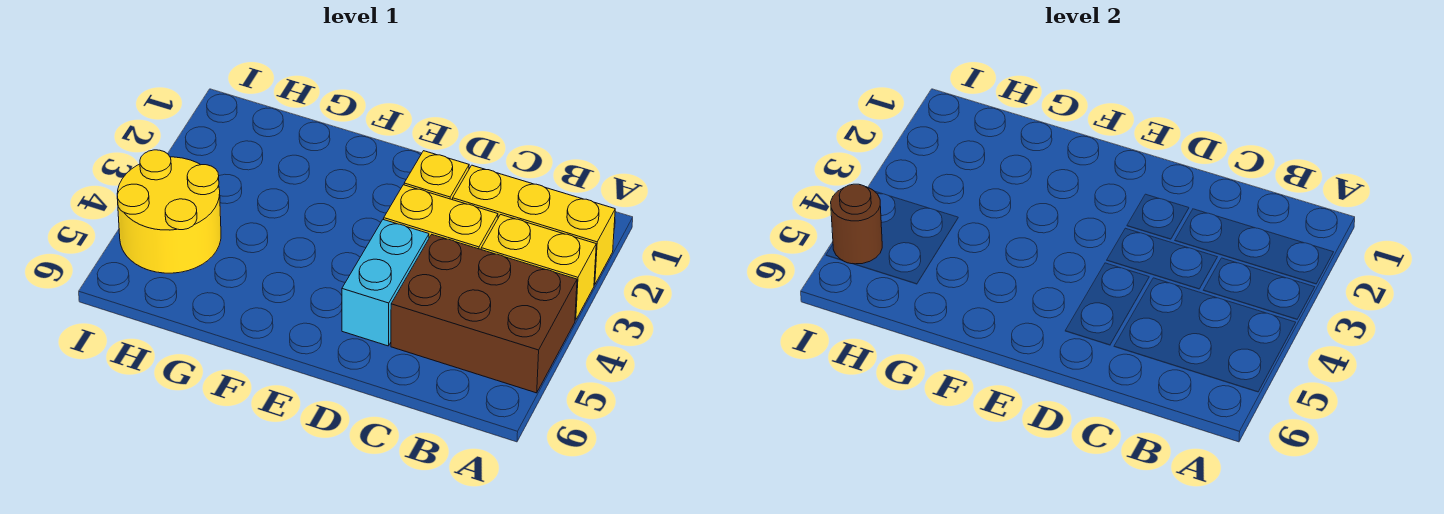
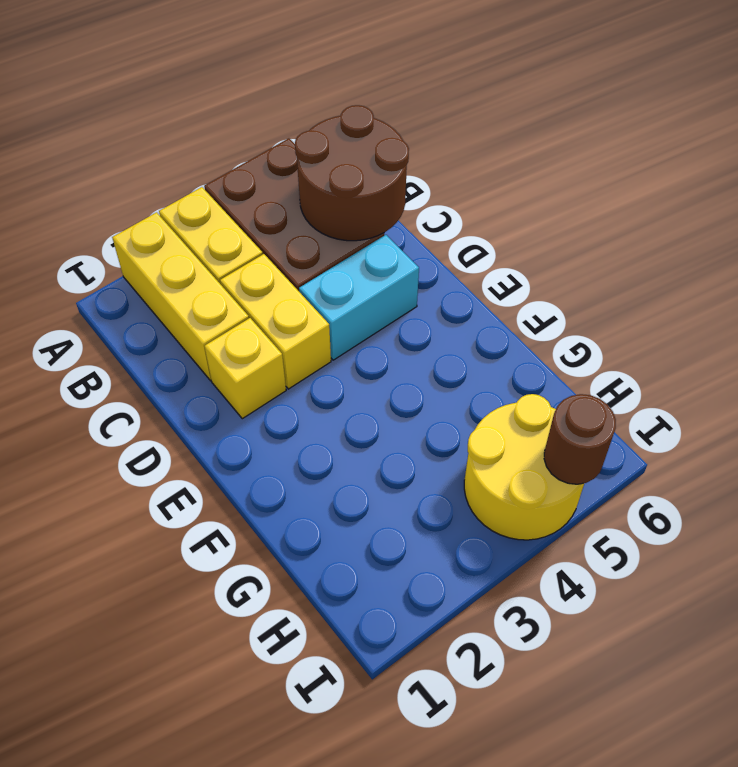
none -> brown 2x2 round brick [295,105,409,241]

